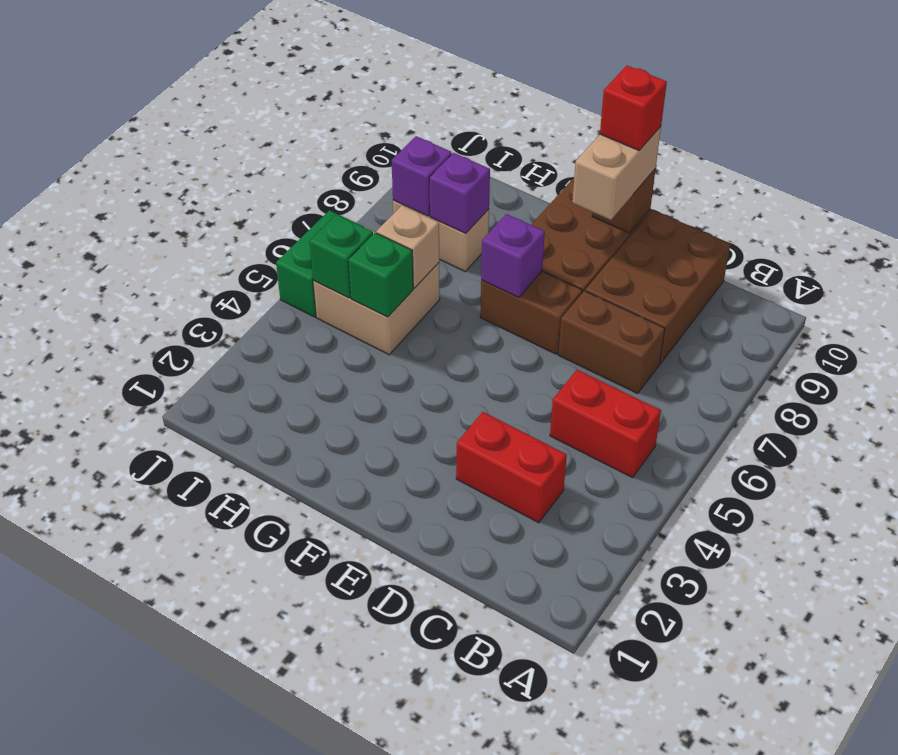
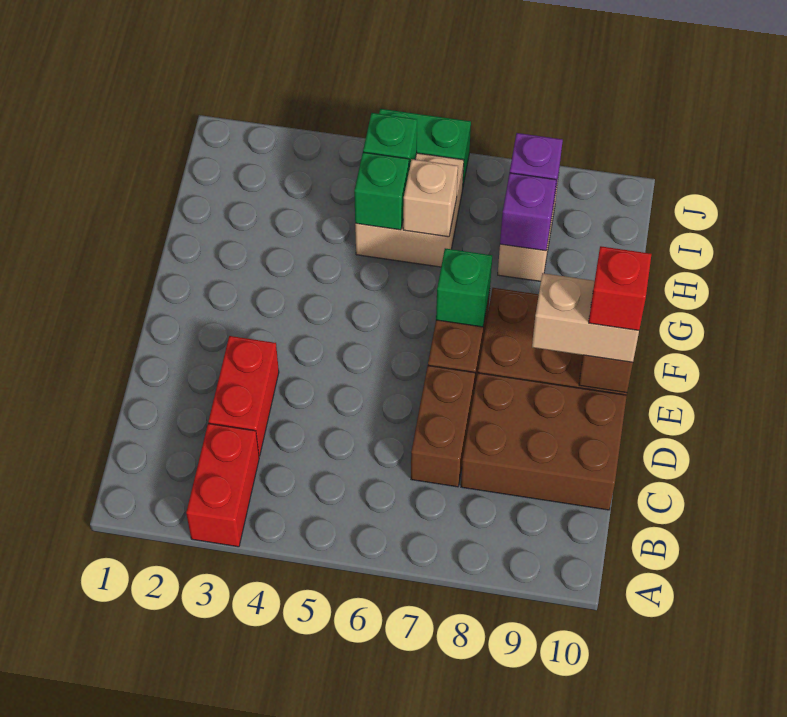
red 1x2 brick [550,370,661,478] -> red 1x2 brick moved to [186,423,259,547]
purple 1x1 brick [481,214,545,297] -> green 1x1 brick [436,248,492,327]

